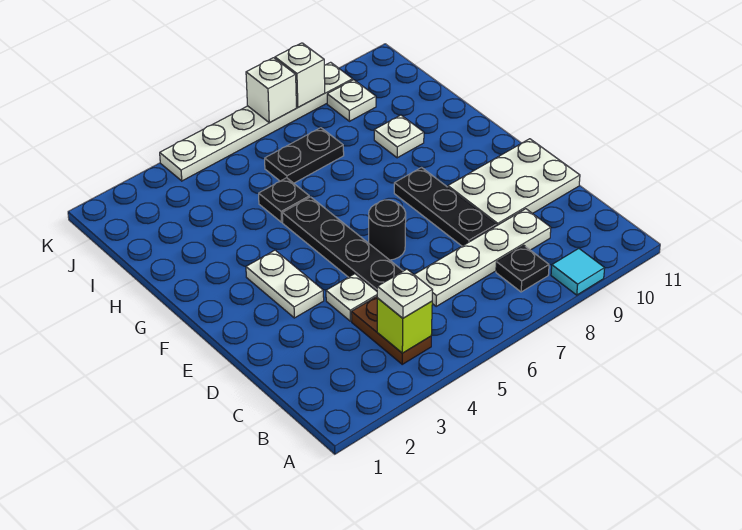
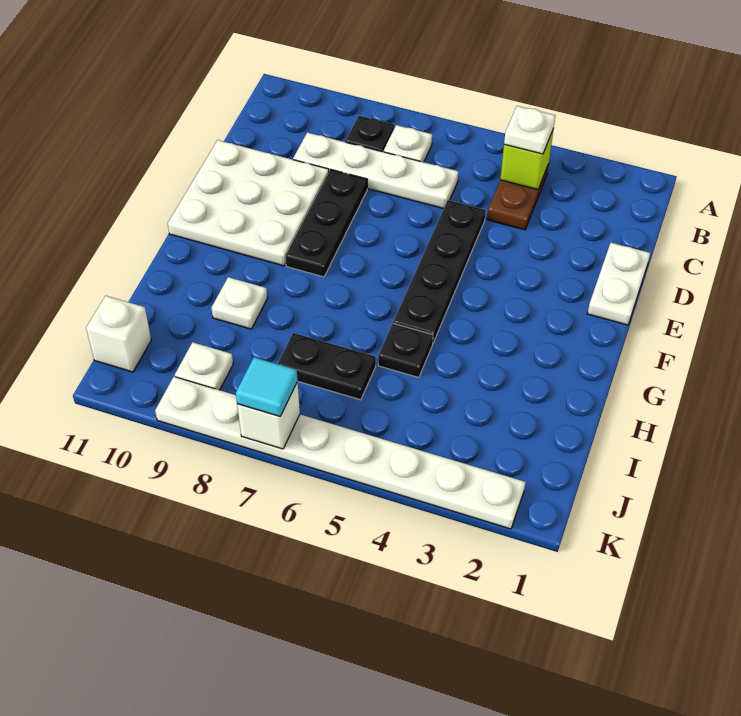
cyan 1x1 tile [551,248,605,295] -> cyan 1x1 tile moved to [236,357,298,417]
white 1x1 plate [326,274,377,321] -> white 1x1 plate moved to [384,125,432,162]
white 2x3 plate [448,139,580,226] -> white 3x3 plate [168,140,329,266]
white 1x2 plate [246,250,324,318] -> white 1x2 plate moved to [588,243,650,325]
black 1x1 round brick [369,200,406,260] -> none
white 1x6 plate [160,62,353,181] -> white 1x8 plate [155,377,526,529]
white 1x1 brick [275,43,325,107] -> white 1x1 brick moved to [86,296,151,372]

